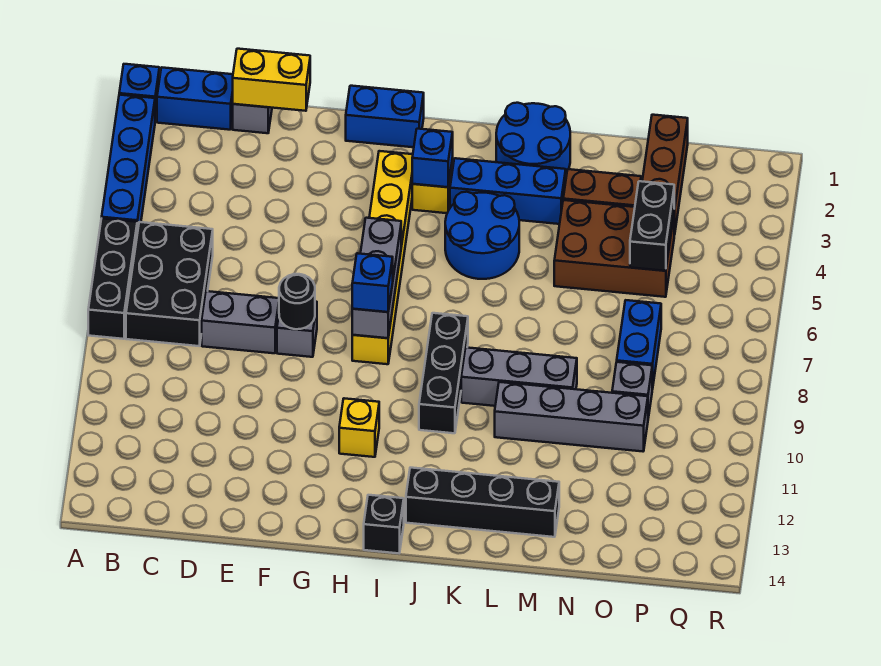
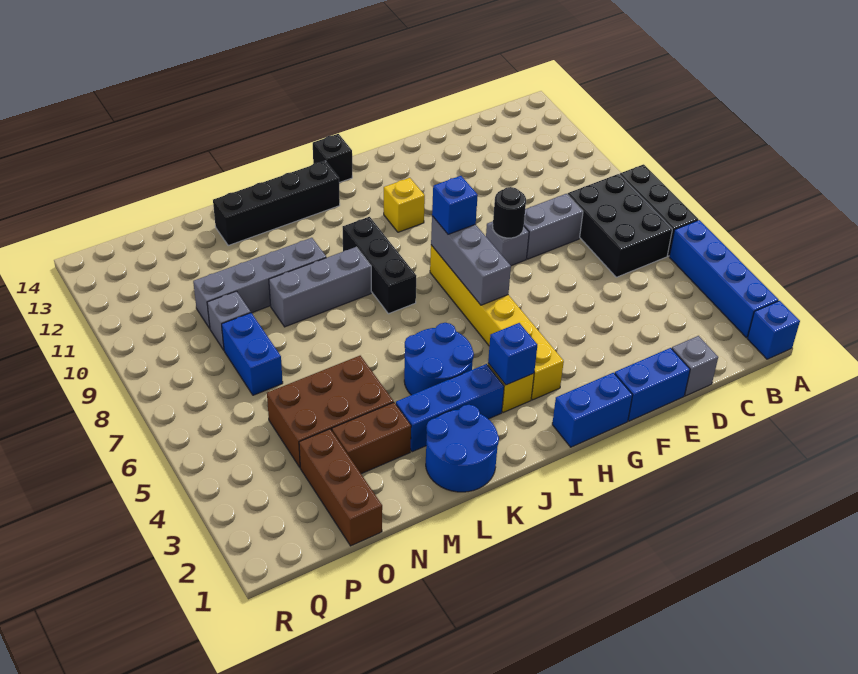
blue 1x2 brick [157,68,233,130] -> blue 1x2 brick moved to [615,348,690,421]
yellow 1x2 brick [233,49,310,111] -> none
black 1x2 brick [630,181,674,271] -> none

